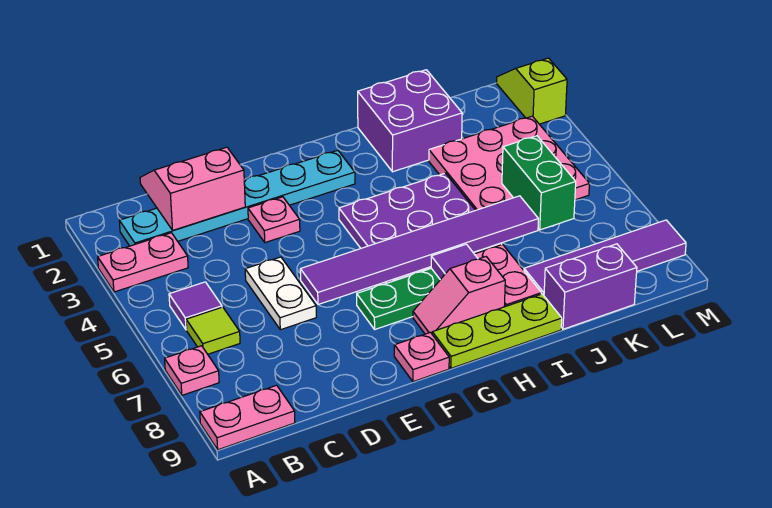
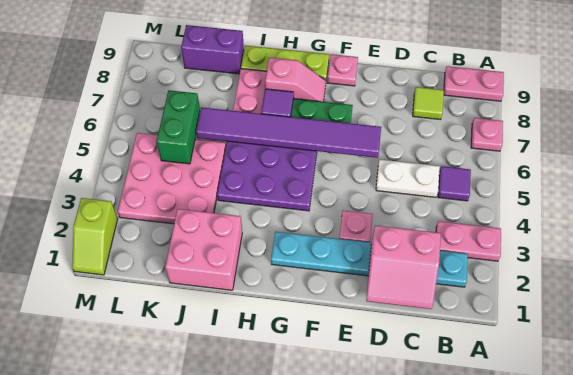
lime 1x1 tile [186,307,240,354] -> lime 1x1 tile moved to [413,87,444,120]
white 1x2 plate [245,257,316,330] -> white 1x2 plate turned to [376,160,440,197]
purple 2x2 brick [358,70,462,172] -> pink 2x2 brick [165,209,242,290]
purple 1x4 tile [524,220,686,295] -> none

